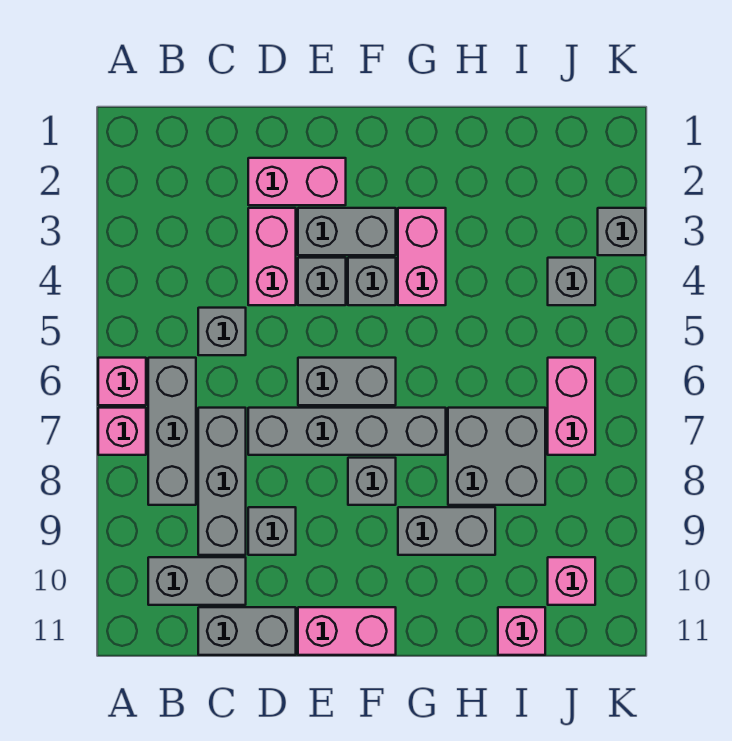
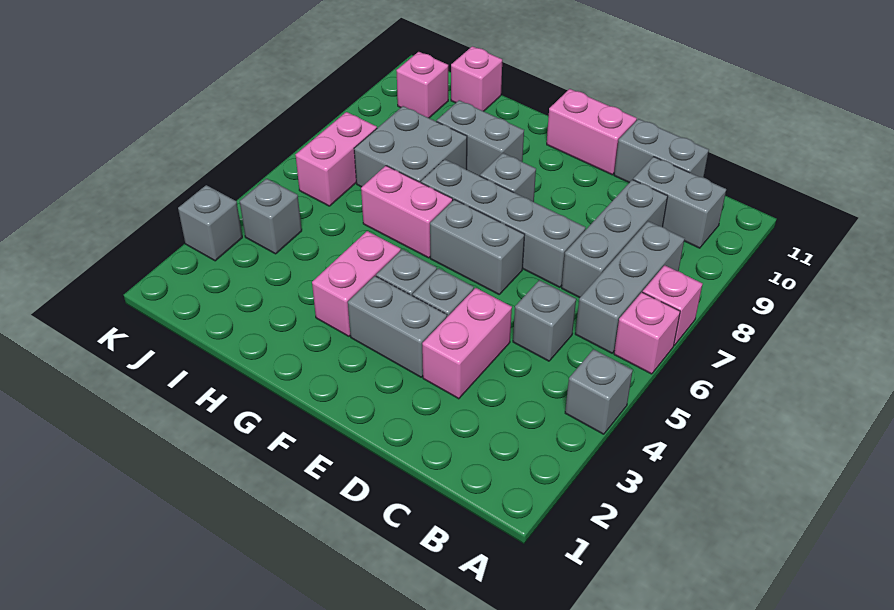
pink 1x2 brick [248,158,346,205] -> pink 1x2 brick moved to [361,166,453,258]
grey 1x1 brick [248,507,296,555] -> grey 1x1 brick moved to [565,349,633,434]

